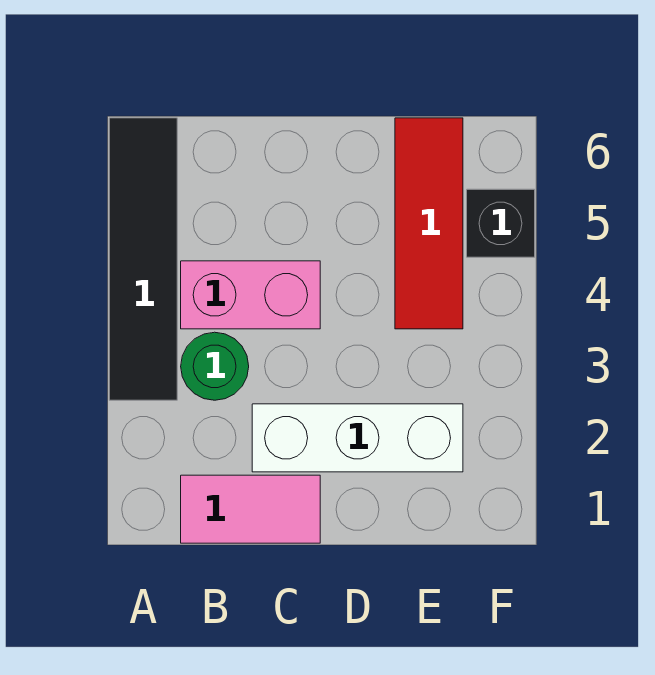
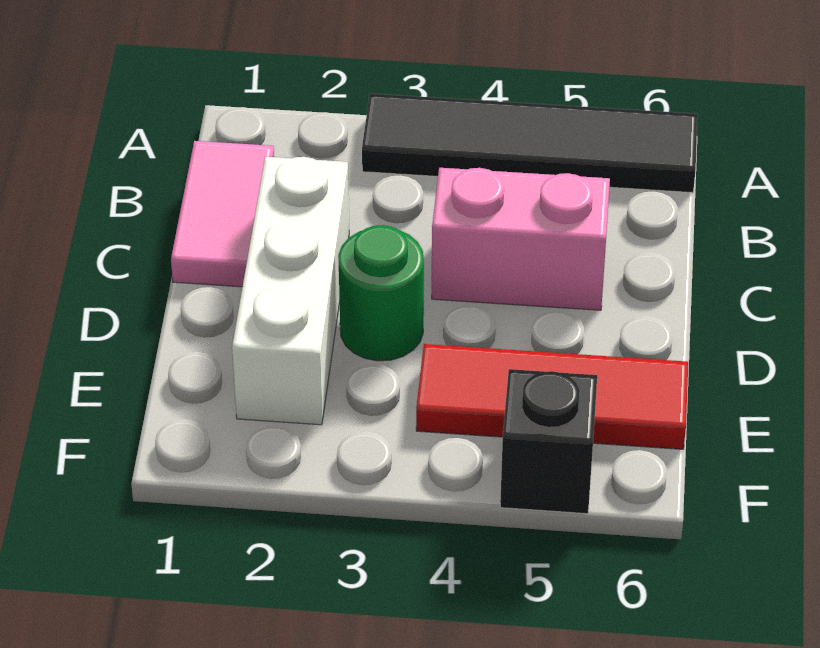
green 1x1 round brick [181,332,249,400] -> green 1x1 round brick moved to [338,225,424,361]
pink 1x2 brick [181,261,320,329] -> pink 1x2 brick turned to [432,168,610,310]

